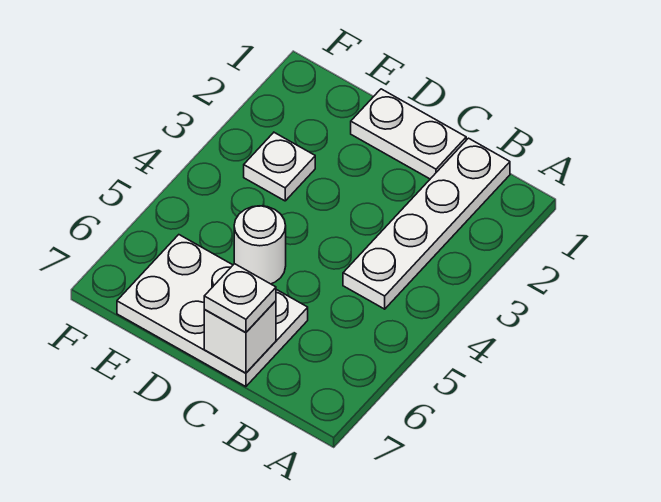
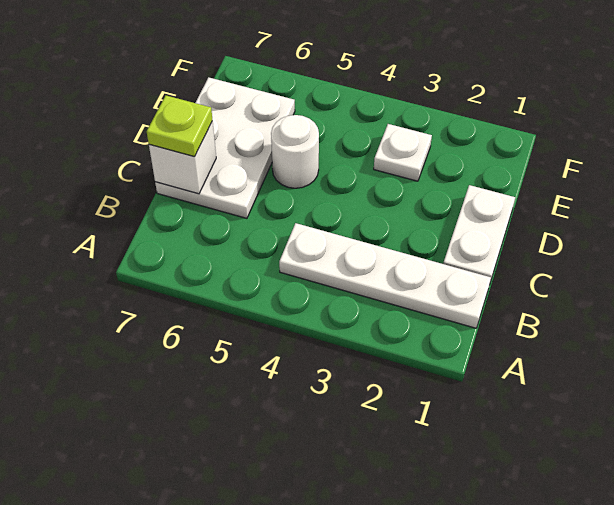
white 1x1 plate [204,264,276,333] -> lime 1x1 plate [147,96,212,157]

